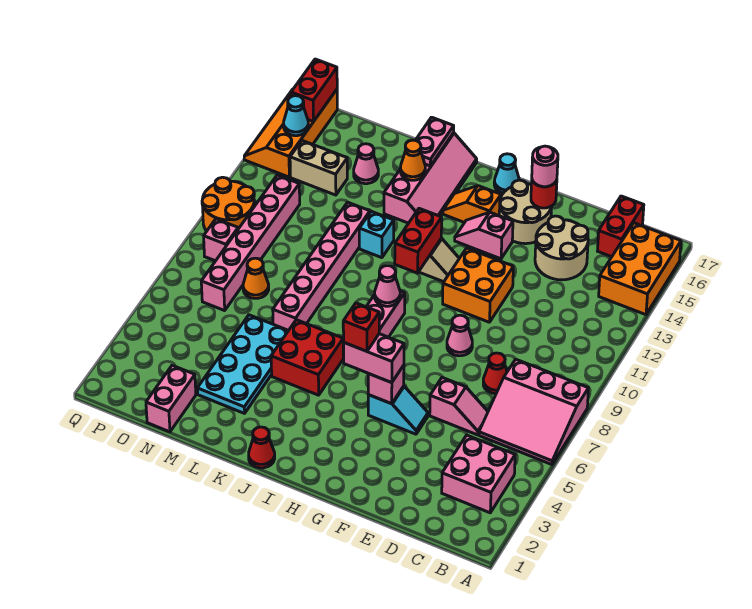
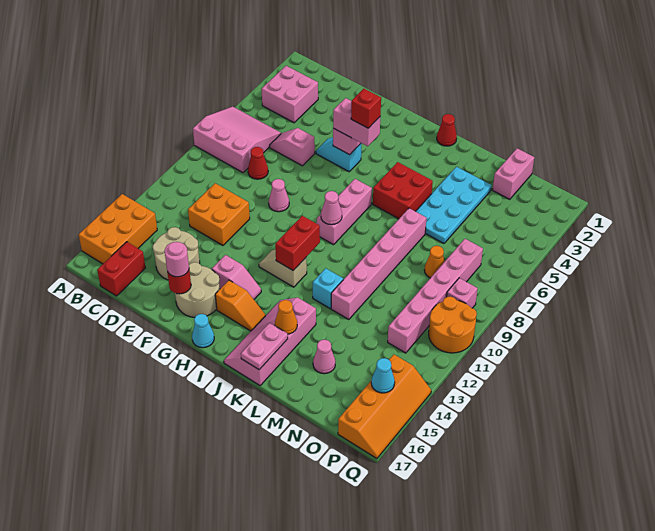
orange 2x2 brick [443,248,513,322] -> orange 2x2 brick moved to [188,183,250,245]
tan 1x2 brick [290,141,347,195] -> none
red 1x2 brick [291,59,337,122] -> none

